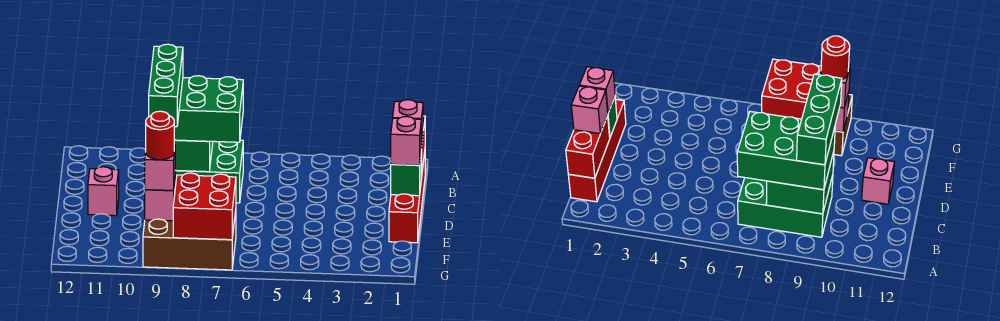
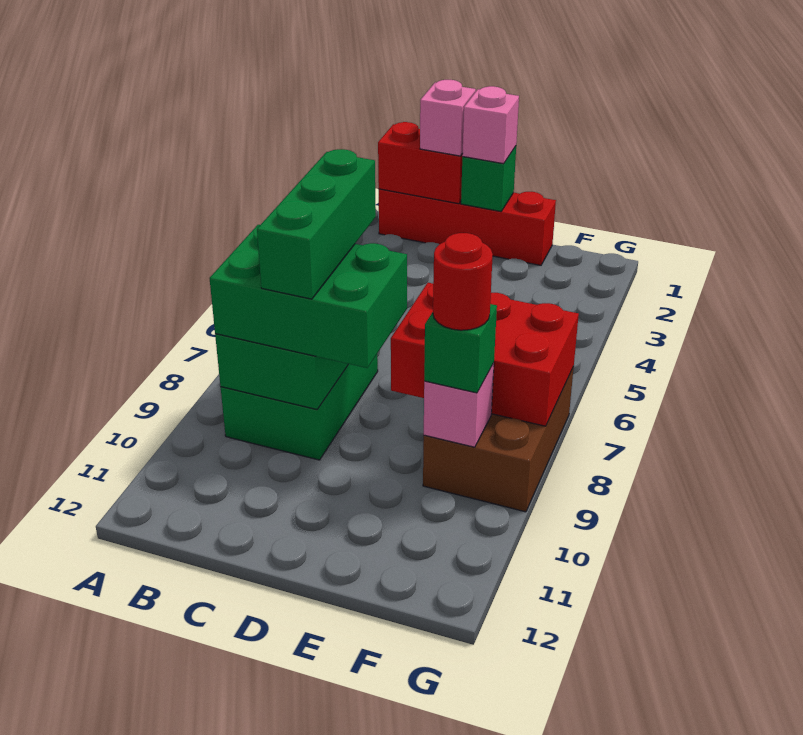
green 2x3 brick [174,76,243,142] -> green 2x3 brick turned to [210,225,407,368]
green 1x3 brick [149,44,183,127] -> green 1x3 brick turned to [257,149,376,299]
pink 1x1 brick [88,167,119,216] -> none
red 2x2 brick [173,173,236,240] -> red 2x3 brick [391,283,579,426]
pink 1x1 brick [145,145,176,191] -> green 1x1 brick [424,304,497,393]

